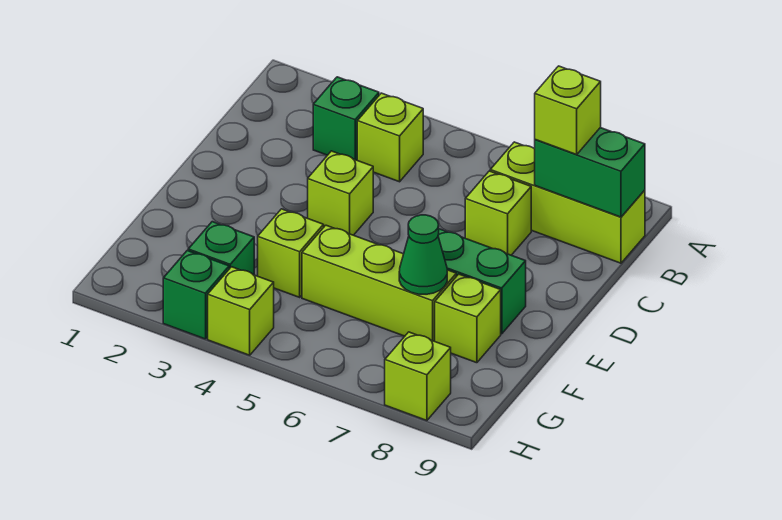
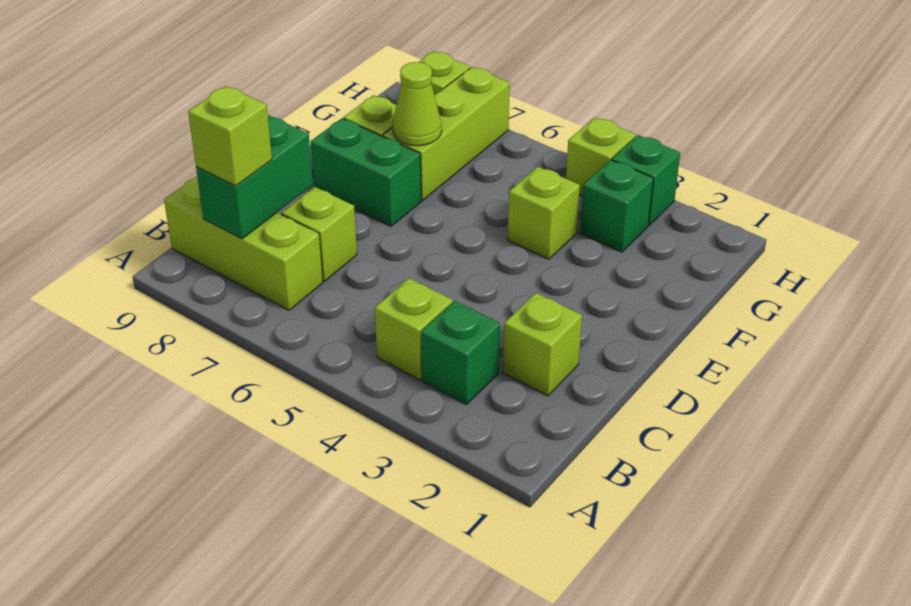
green 1x2 brick [535,128,645,217] -> green 1x2 brick turned to [196,116,313,239]
lime 1x1 brick [308,151,373,235] -> lime 1x1 brick moved to [503,293,582,396]
lime 1x3 brick [302,225,456,341] -> lime 1x3 brick turned to [383,67,510,201]
green 1x1 cone [399,215,447,294] -> lime 1x1 cone [393,62,442,146]

